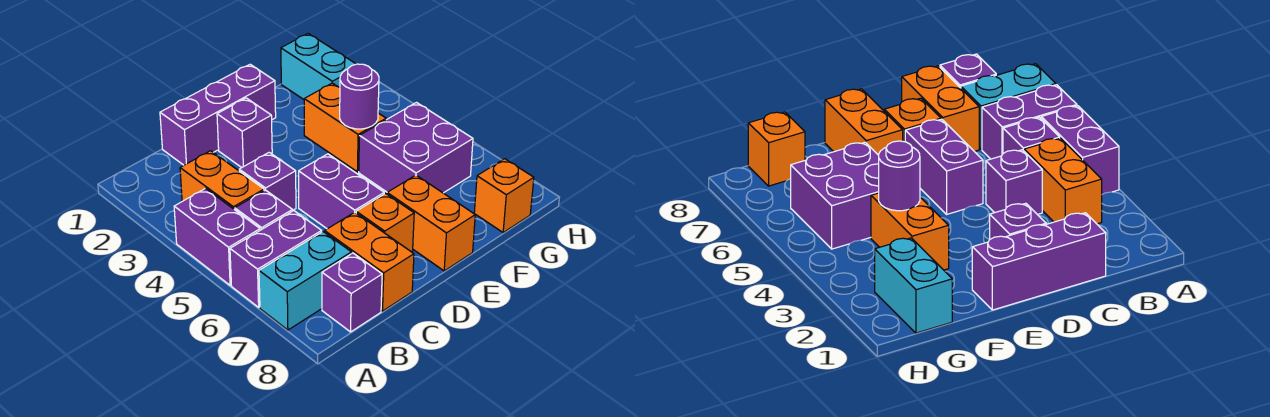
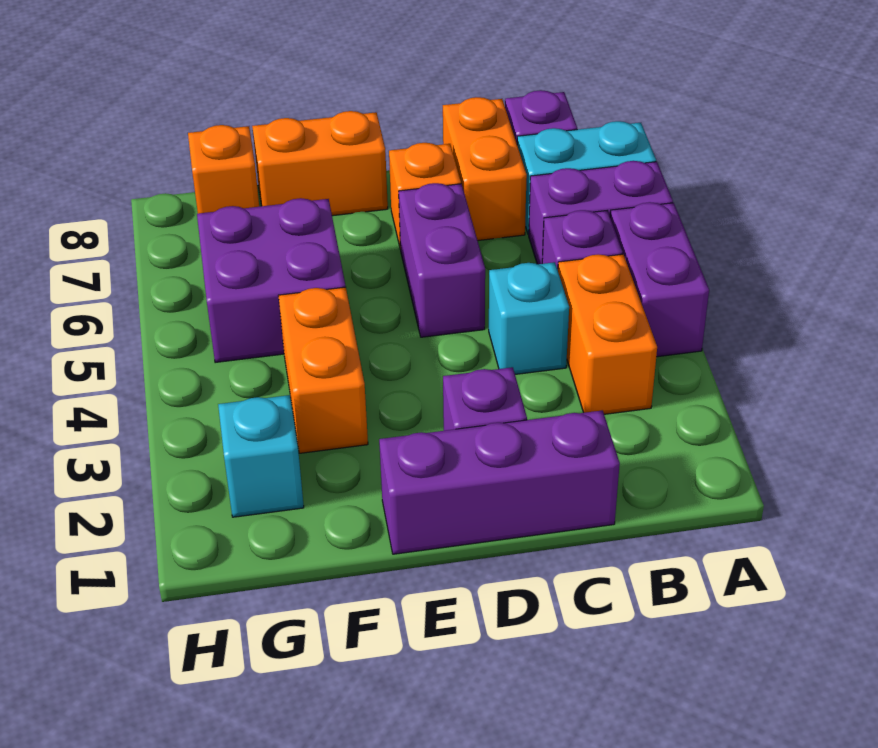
purple 1x1 brick [239,152,296,210] -> cyan 1x1 brick [489,262,569,374]
orange 1x2 brick [387,175,475,271] -> orange 1x2 brick turned to [252,111,388,216]
purple 1x1 round brick [340,64,379,129] -> none
cyan 1x2 brick [281,34,356,99] -> cyan 1x1 brick [218,395,304,517]

